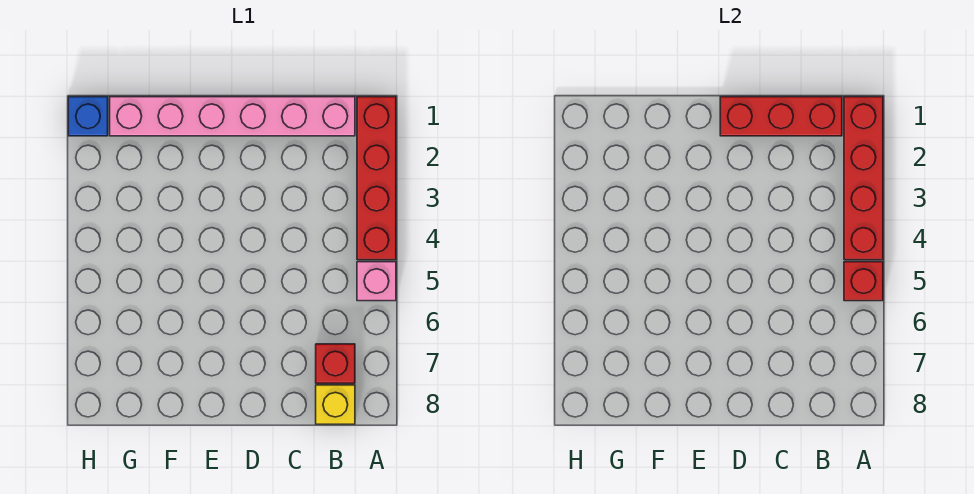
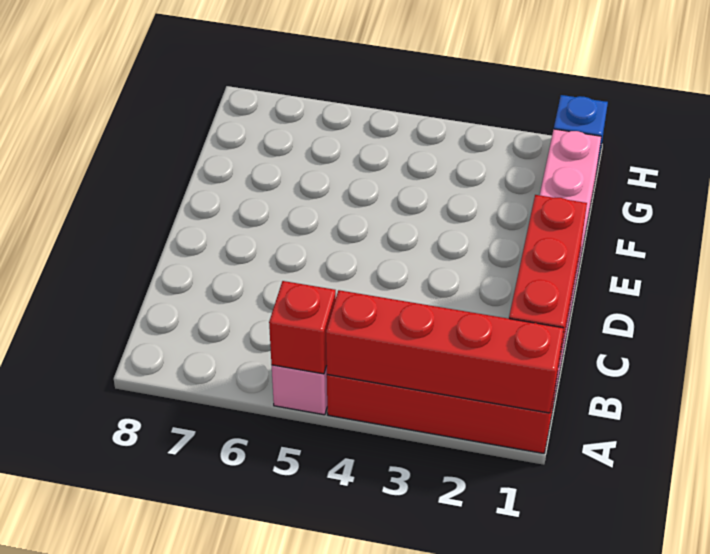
red 1x1 brick [316,344,355,383] -> none
yellow 1x1 brick [316,385,355,424] -> none

